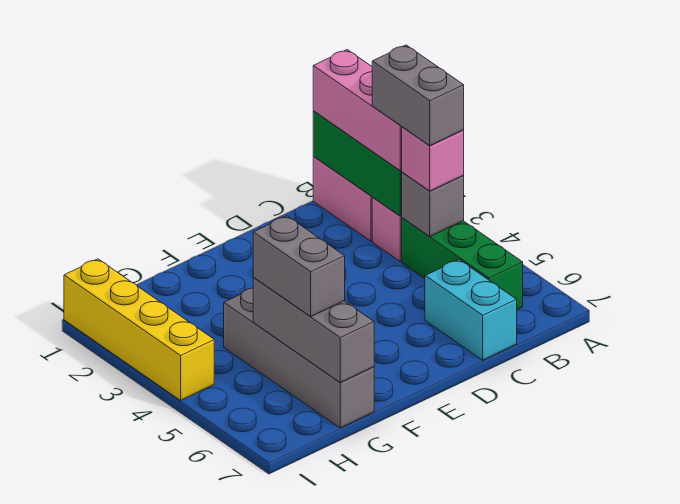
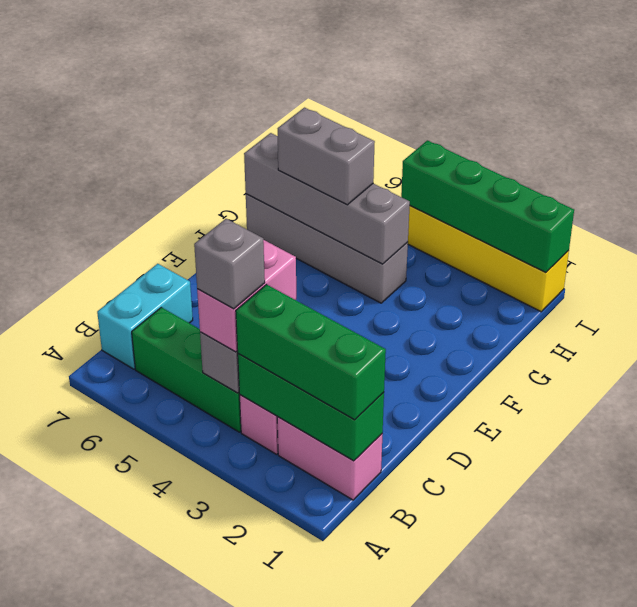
pink 1x3 brick [313,50,402,171] -> green 1x3 brick [236,285,386,420]
grey 1x2 brick [372,45,464,146] -> grey 1x1 brick [194,219,265,309]
pink 1x1 brick [402,127,464,191] -> pink 1x2 brick [197,240,296,352]
cyan 1x2 brick [425,260,517,360] -> cyan 1x2 brick turned to [97,264,193,369]
grey 1x3 brick [253,278,374,382] -> grey 1x4 brick [244,133,410,264]
none -> green 1x4 brick [401,140,574,272]

